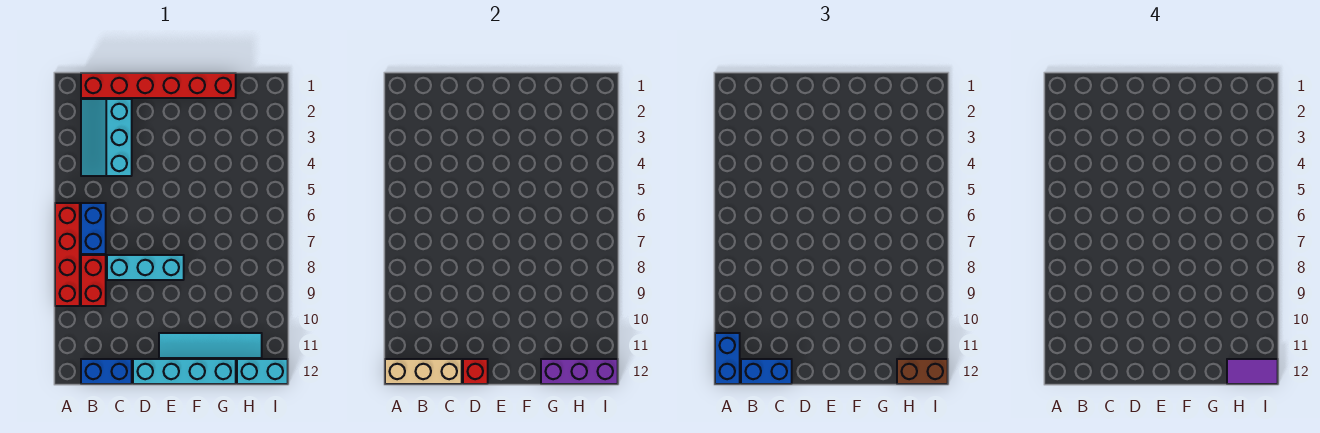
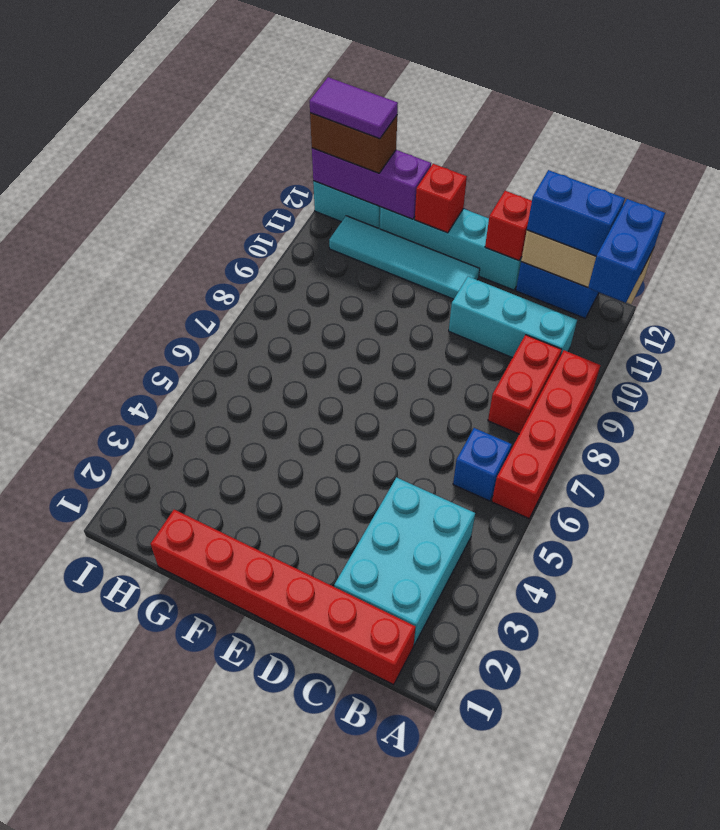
cyan 2x3 slope [81,99,132,176] -> cyan 2x3 brick [334,477,475,645]
blue 1x2 brick [81,203,106,254] -> blue 1x1 brick [453,428,512,501]
cyan 1x3 brick [107,255,184,280] -> cyan 1x3 brick moved to [449,276,577,358]
none -> red 1x1 brick [415,164,467,233]

